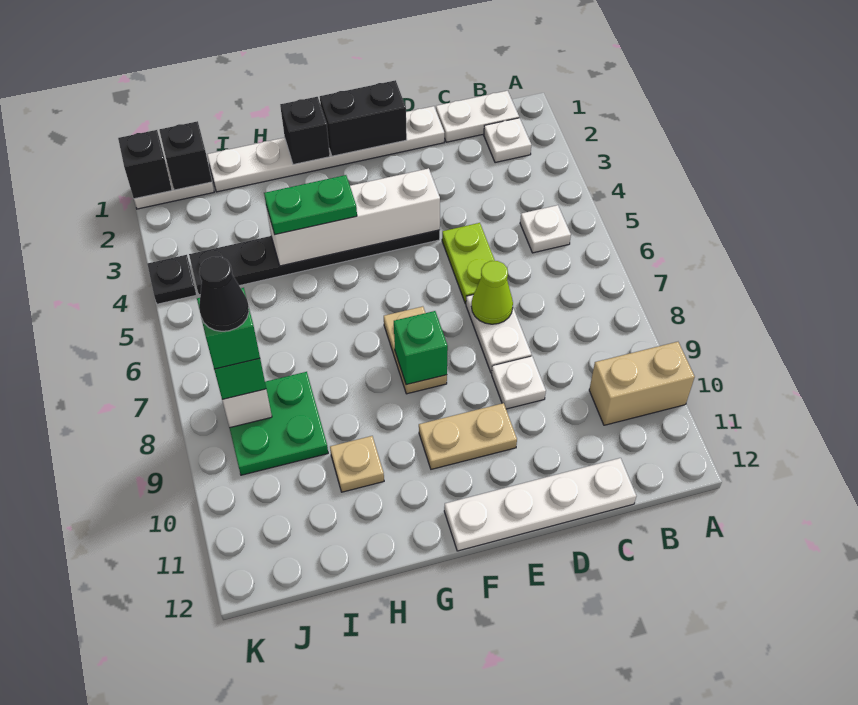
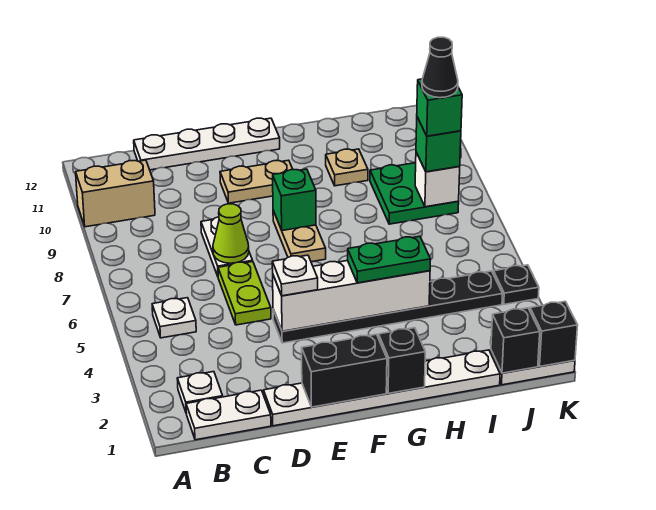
white 1x1 plate [492,356,546,409] -> white 1x1 plate moved to [272,255,318,296]

